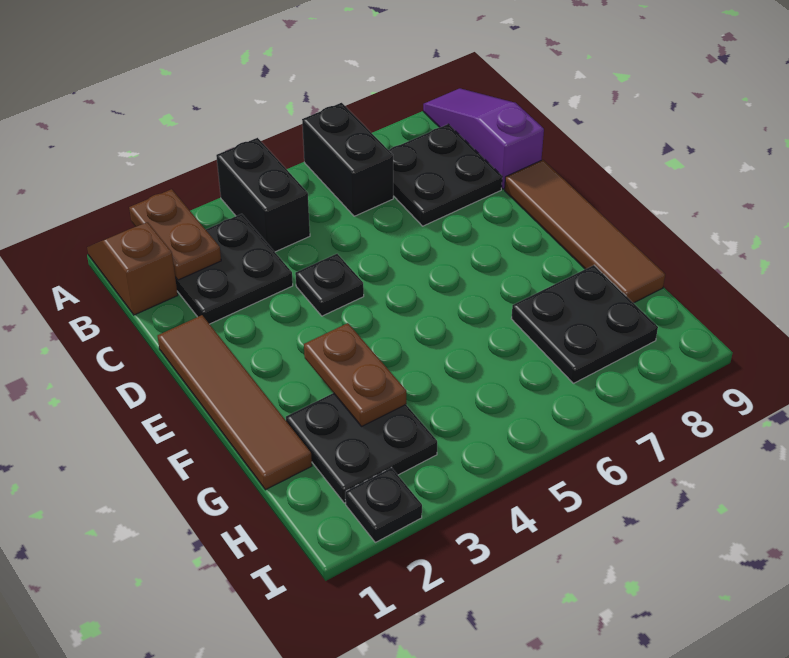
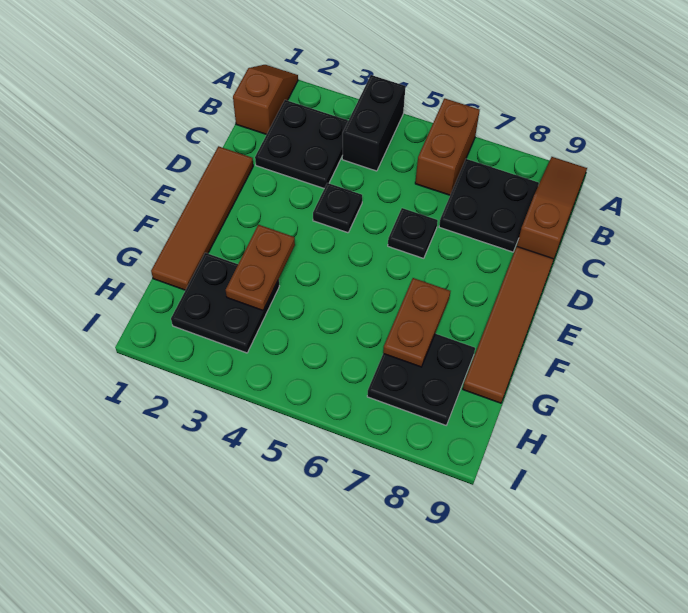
brown 1x2 plate [129,189,221,280] -> brown 1x2 plate moved to [383,278,450,367]
black 1x2 brick [302,103,393,216] -> brown 1x2 brick [415,98,480,195]
purple 1x3 slope [423,88,544,189] -> brown 1x3 slope [517,157,587,259]
black 1x1 plate [345,468,422,542] -> black 1x1 plate moved to [388,208,438,258]

